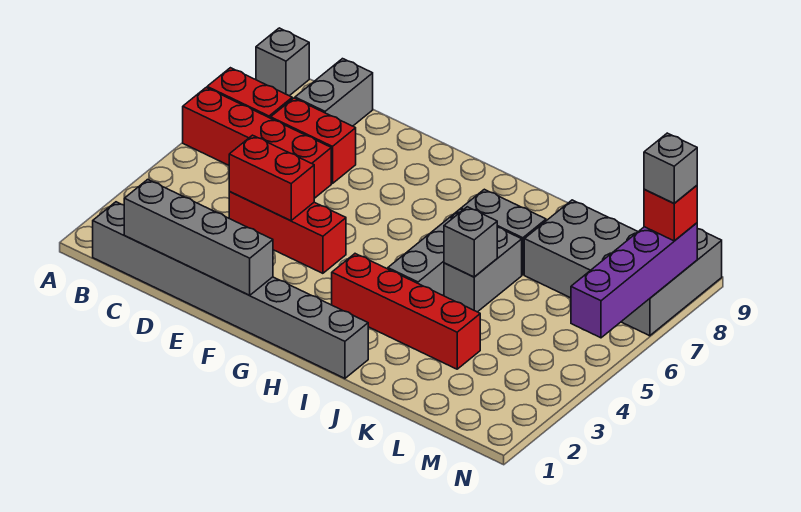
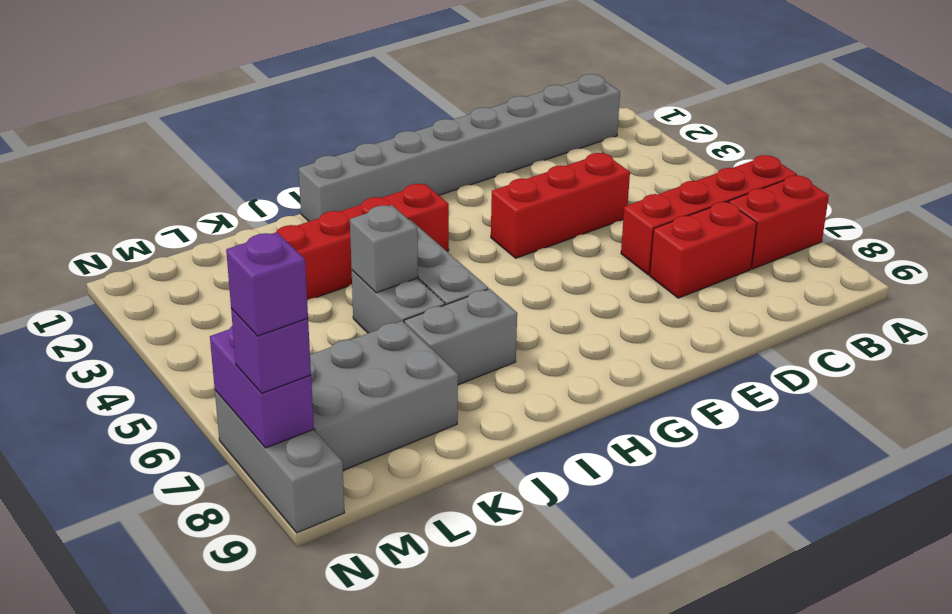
grey 1x1 brick [256,28,309,96] -> none
grey 1x4 brick [124,180,273,295] -> none
grey 1x2 brick [295,59,373,126] -> none
red 1x2 brick [229,135,314,221] -> none
purple 1x4 brick [571,223,697,338] -> purple 1x2 brick [210,326,314,448]
red 1x1 brick [644,185,697,241] -> purple 1x1 brick [231,308,311,393]
grey 1x1 brick [644,133,697,203] -> purple 1x1 brick [226,232,308,336]

